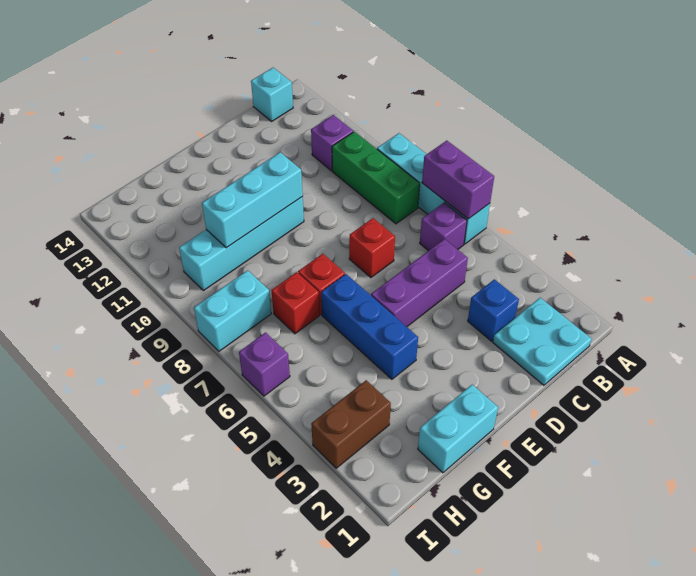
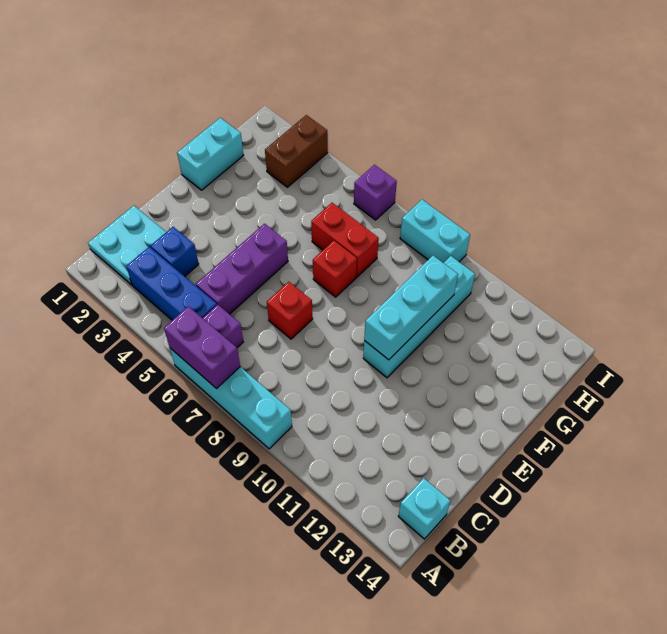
green 1x3 brick [332,132,420,224] -> none
purple 1x1 brick [311,115,353,171] -> none
blue 1x3 brick [321,274,418,379] -> blue 1x3 brick moved to [126,247,217,320]
red 1x1 brick [271,272,320,334] -> red 1x2 brick [311,203,379,277]
cyan 1x2 brick [194,270,271,351] -> cyan 1x2 brick turned to [400,200,470,263]

